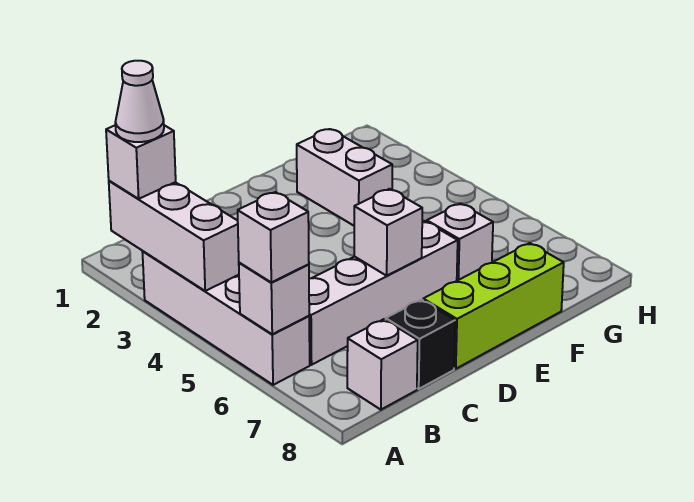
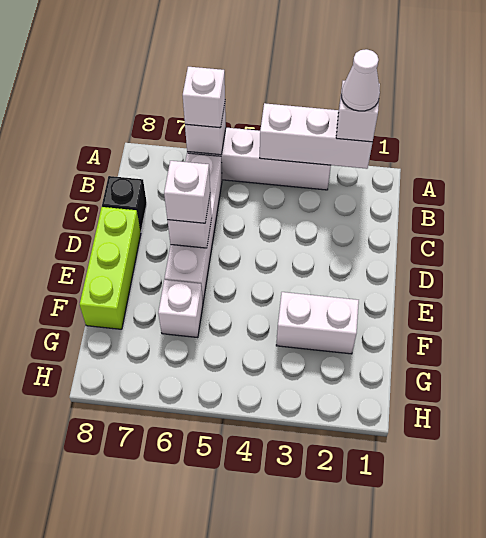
white 1x1 brick [347,319,418,410] -> white 1x1 brick moved to [164,161,210,223]

